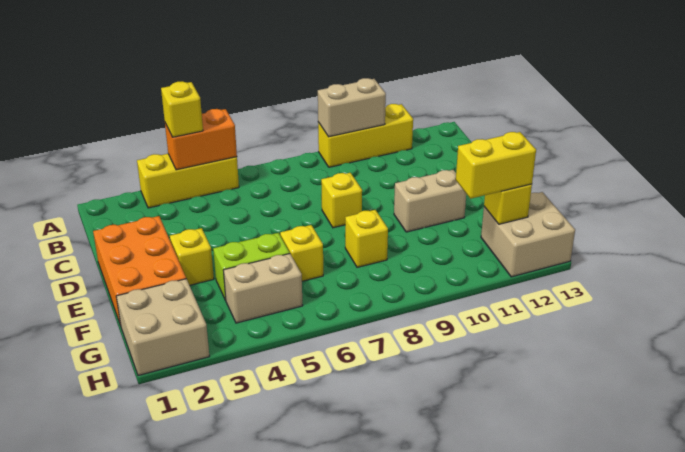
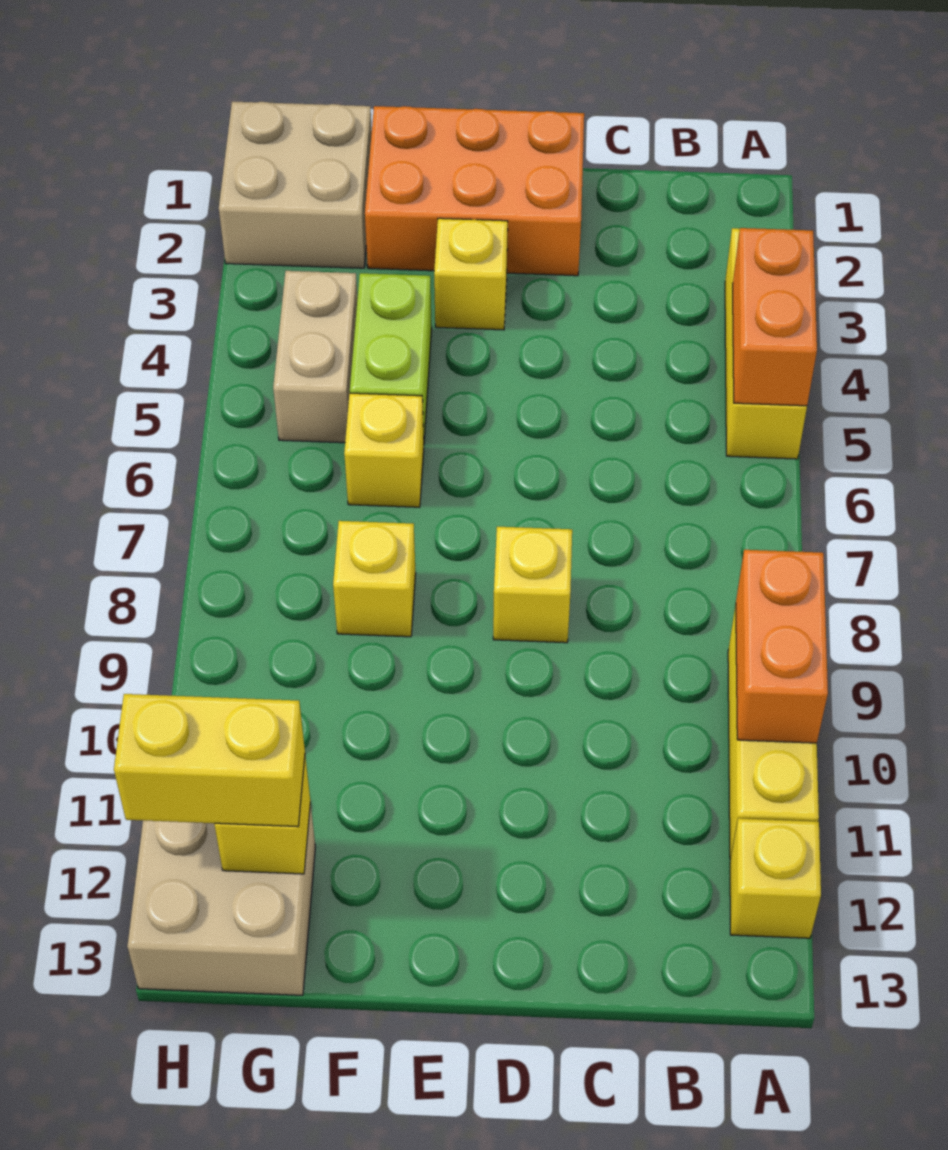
yellow 1x1 brick [161,81,203,137] -> yellow 1x1 brick moved to [730,818,821,938]
tan 1x2 brick [318,78,386,137] -> orange 1x2 brick [736,550,828,743]
tan 1x2 brick [394,170,466,232] -> none
yellow 1x2 brick [456,132,536,199] -> yellow 1x2 brick turned to [114,694,305,827]

